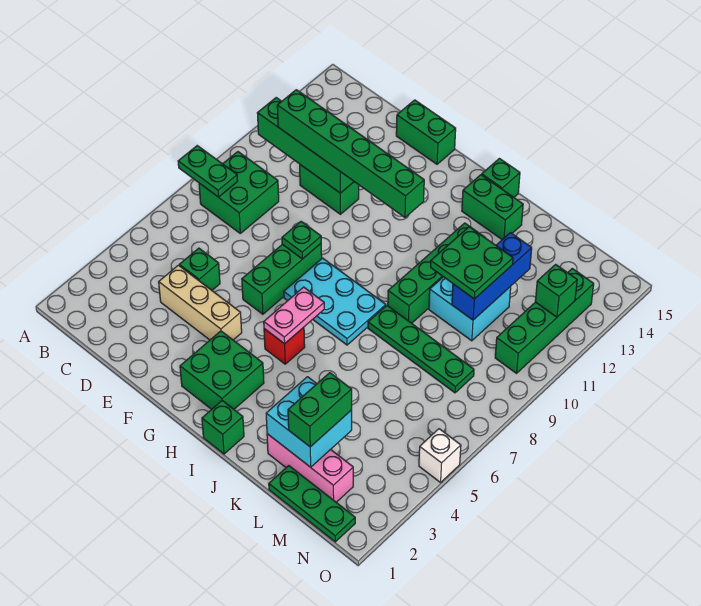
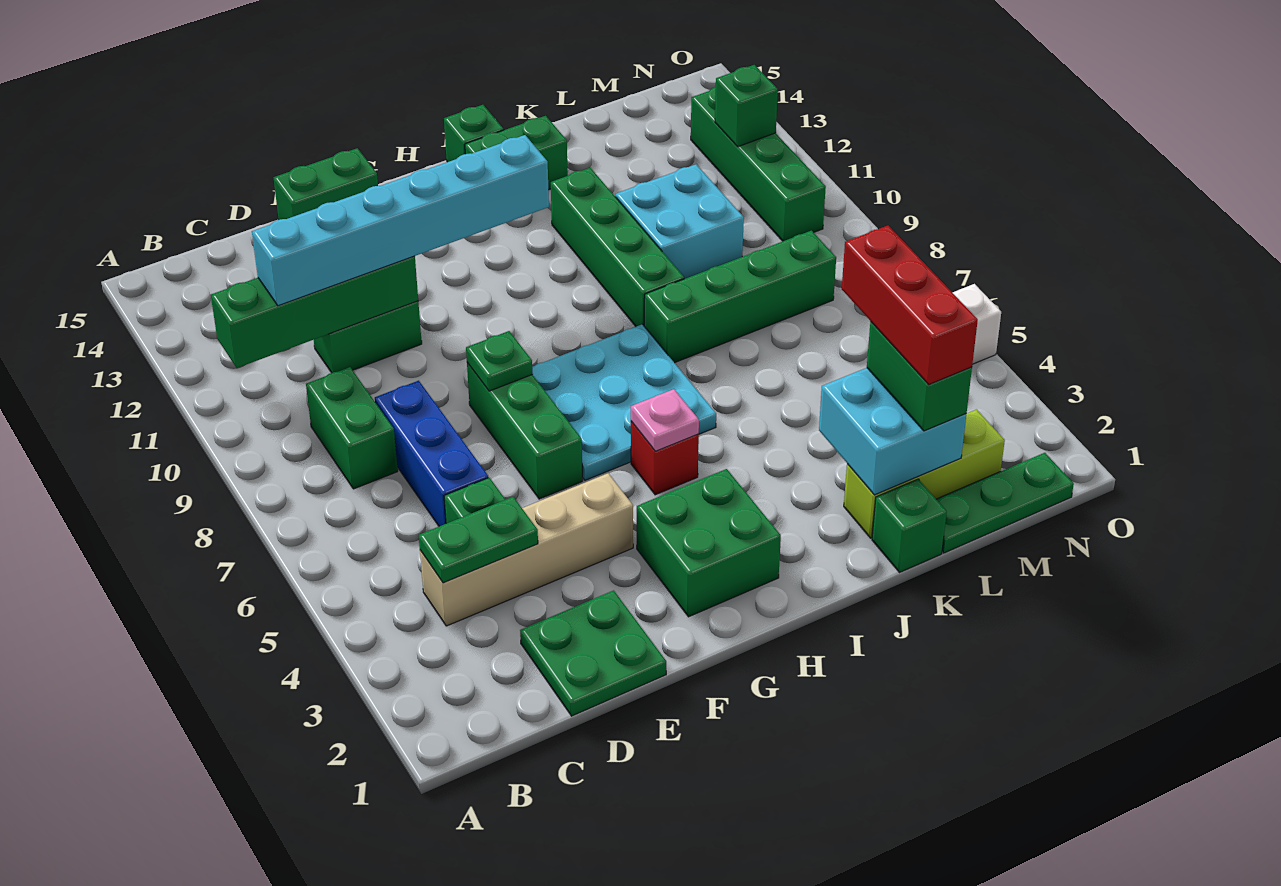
green 1x2 plate [178,146,238,197] -> green 1x2 plate moved to [419,497,538,583]
green 2x2 brick [199,152,279,233] -> green 1x2 brick [306,367,398,489]
green 1x6 brick [277,90,424,217] -> cyan 1x6 brick [252,135,549,306]
tan 1x3 brick [159,265,242,340] -> tan 1x4 brick [420,473,633,626]
cyan 2x3 plate [284,258,386,345] -> cyan 3x3 plate [532,324,716,480]
pink 1x2 plate [264,287,324,344] -> pink 1x1 plate [631,389,699,451]
green 1x1 brick [202,401,244,454] -> green 1x1 brick moved to [872,479,947,572]
green 1x4 plate [368,306,474,393] -> green 1x4 brick [644,231,836,363]
pink 1x3 brick [267,434,353,502] -> lime 1x3 brick [844,410,1005,538]
green 2x2 plate [431,227,513,299] -> green 2x2 plate moved to [520,590,666,716]
none -> red 1x3 brick [842,226,978,385]
blue 1x3 brick [452,233,532,320] -> blue 1x3 brick moved to [375,381,488,526]

